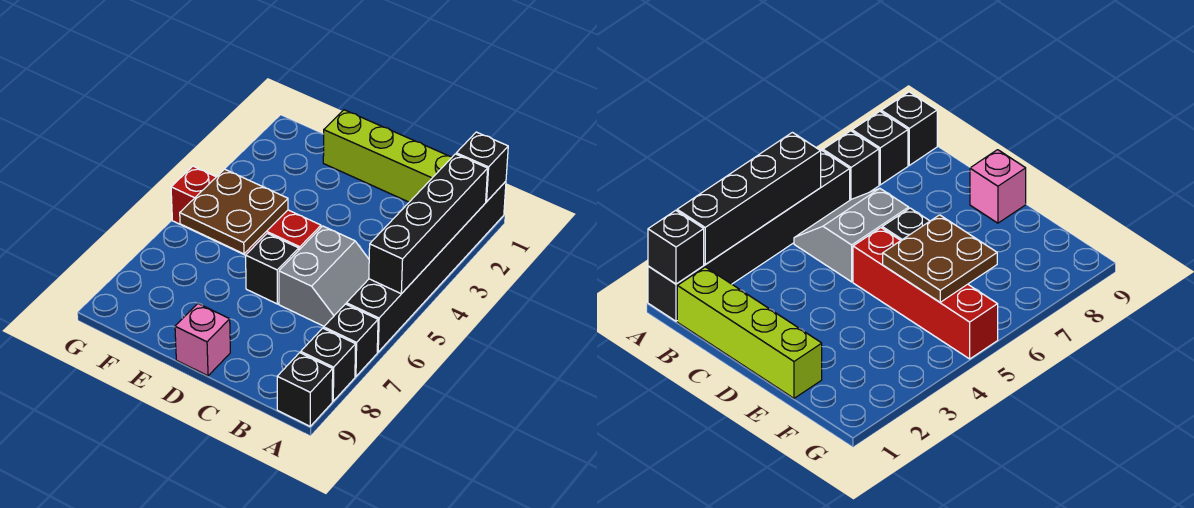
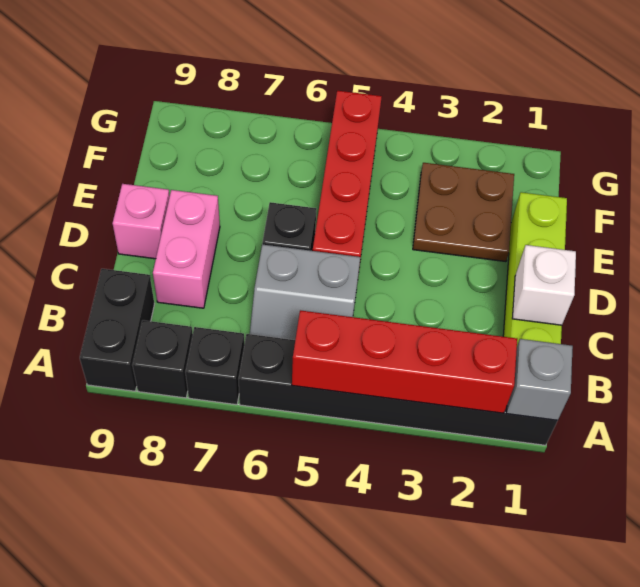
black 1x1 brick [456,132,508,202] -> grey 1x1 brick [506,339,573,421]
black 1x4 brick [369,154,488,294] -> red 1x4 brick [292,310,517,413]
black 1x1 brick [277,353,333,426] -> black 1x2 brick [80,269,154,391]
none -> white 1x1 brick [512,245,576,325]
none -> pink 1x2 brick [153,190,220,308]
brown 2x2 plate [180,169,288,254] -> brown 2x2 plate moved to [413,163,514,262]

